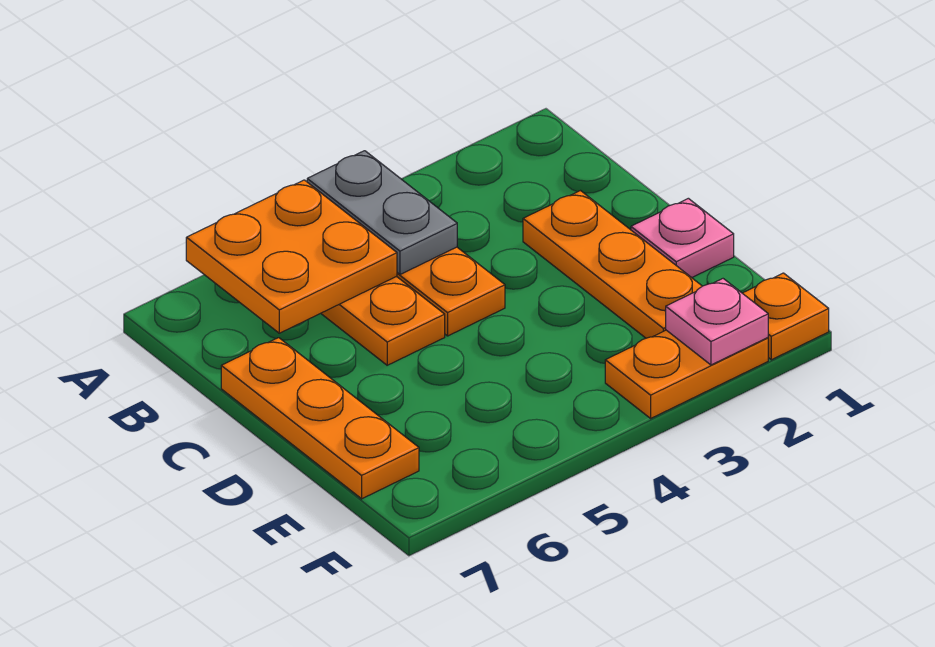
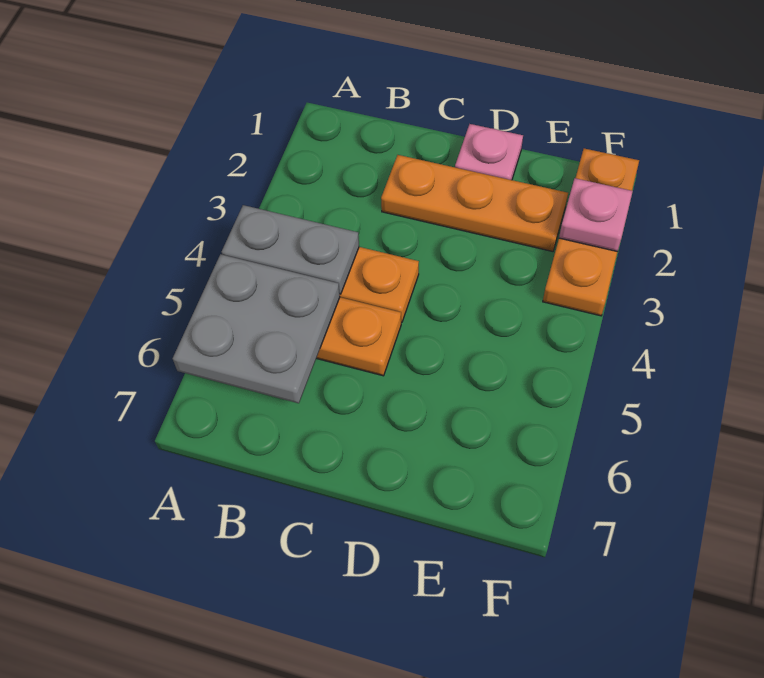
orange 2x2 plate [186,180,397,333] -> grey 2x2 plate [173,254,340,403]
orange 1x3 plate [221,338,419,499] -> none

